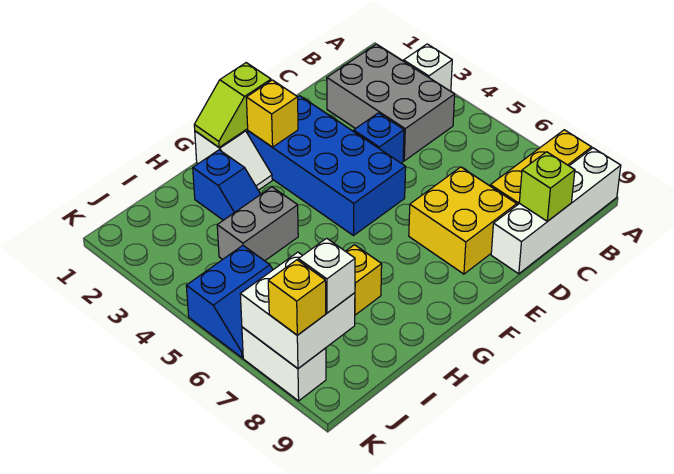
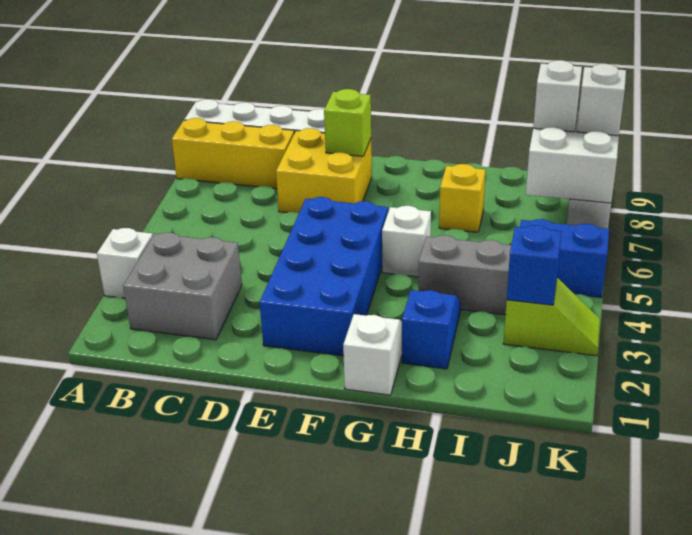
grey 2x3 brick [327,44,455,161] -> grey 2x2 brick [123,233,242,340]
lime 1x1 brick [519,152,575,221] -> lime 1x1 brick moved to [324,89,371,156]
blue 1x1 brick [354,113,404,163] -> blue 1x1 brick moved to [507,225,561,305]
lime 1x2 slope [194,63,271,147] -> lime 1x2 slope moved to [503,278,600,356]
yellow 1x1 brick [246,80,298,147] -> none
none -> white 1x1 brick [382,206,431,277]
yellow 1x1 brick [268,260,326,335] -> white 1x1 brick [577,64,626,136]

